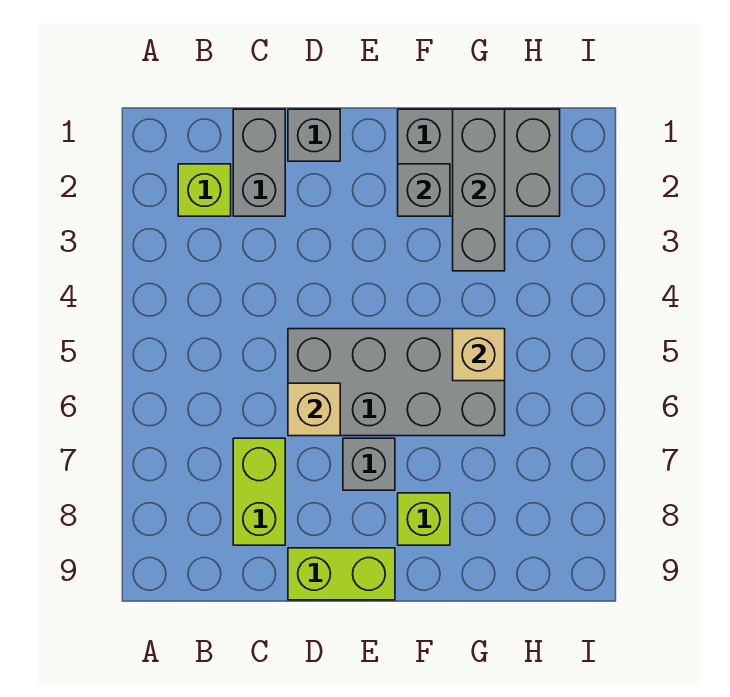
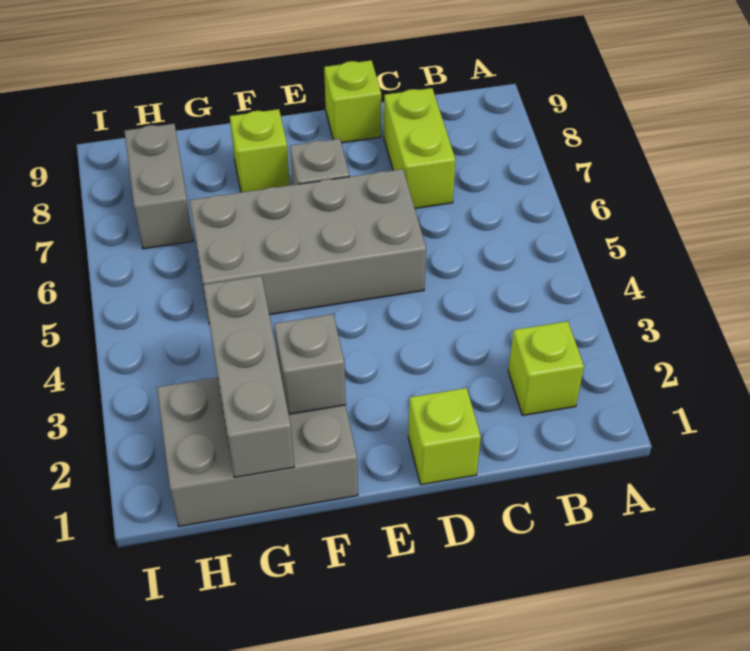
grey 1x2 brick [233,109,285,216] -> grey 1x2 brick moved to [124,124,193,249]
grey 1x1 brick [288,109,340,161] -> lime 1x1 brick [408,388,481,485]
tan 1x1 brick [288,383,340,436] -> none
lime 1x2 brick [288,548,395,600] -> lime 1x1 brick [324,60,381,143]
tan 1x1 brick [453,329,505,381] -> none

